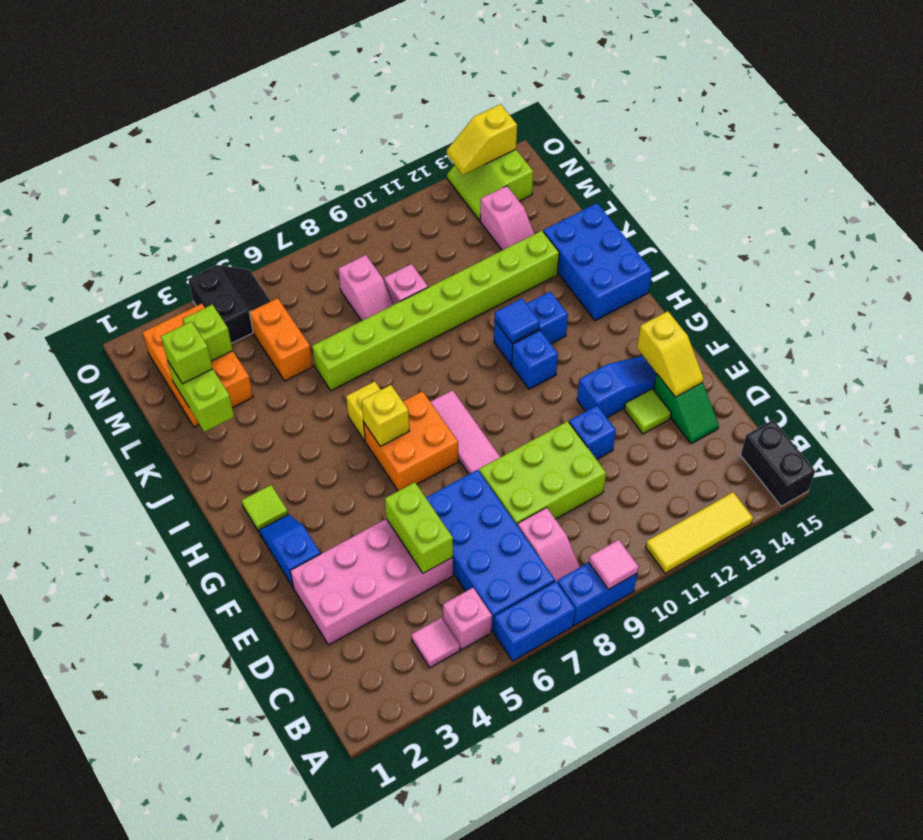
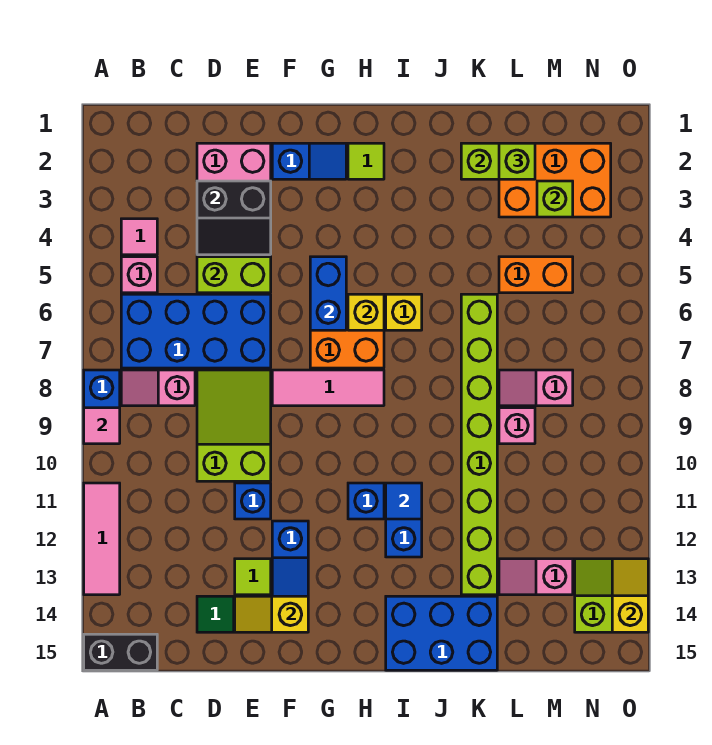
blue 1x2 brick [494,581,575,661] -> blue 1x2 brick moved to [310,257,346,330]
yellow 1x3 tile [646,492,753,573] -> pink 1x3 tile [84,483,120,595]
lime 2x3 brick [479,421,606,526] -> lime 2x3 slope [197,370,271,481]
black 2x2 slope [188,265,271,343] -> black 2x2 slope moved to [197,181,271,255]

